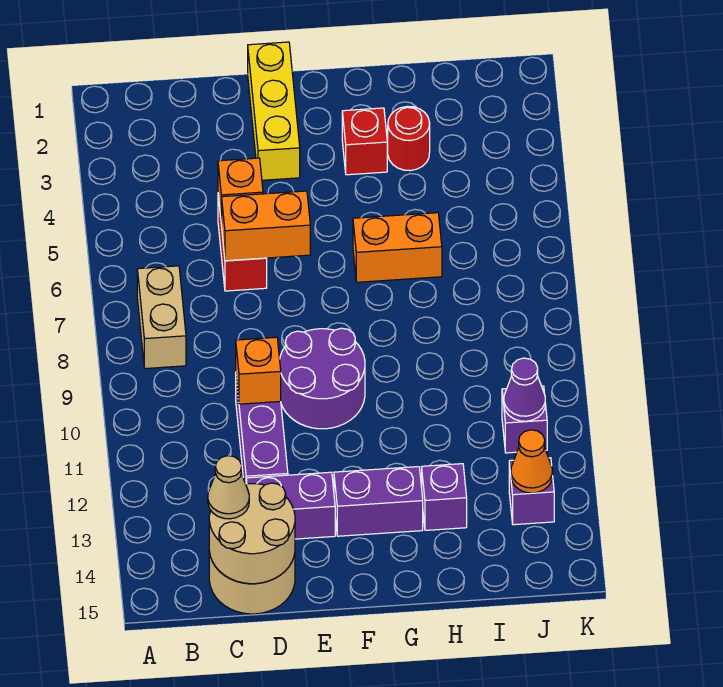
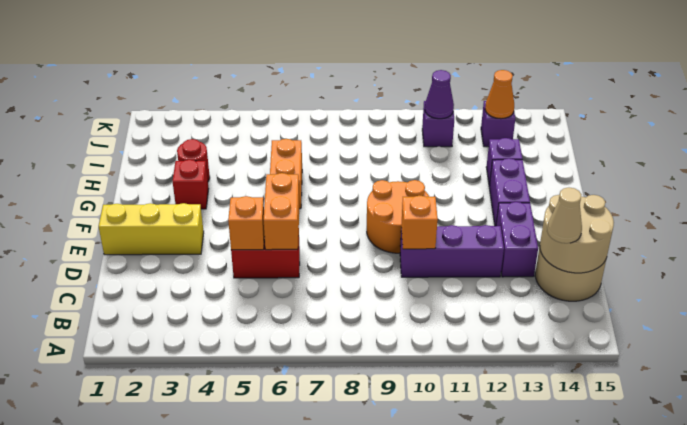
tan 1x2 brick [137,266,186,369] -> none
purple 2x2 round brick [280,328,365,429] -> orange 2x2 round brick [367,180,429,253]

